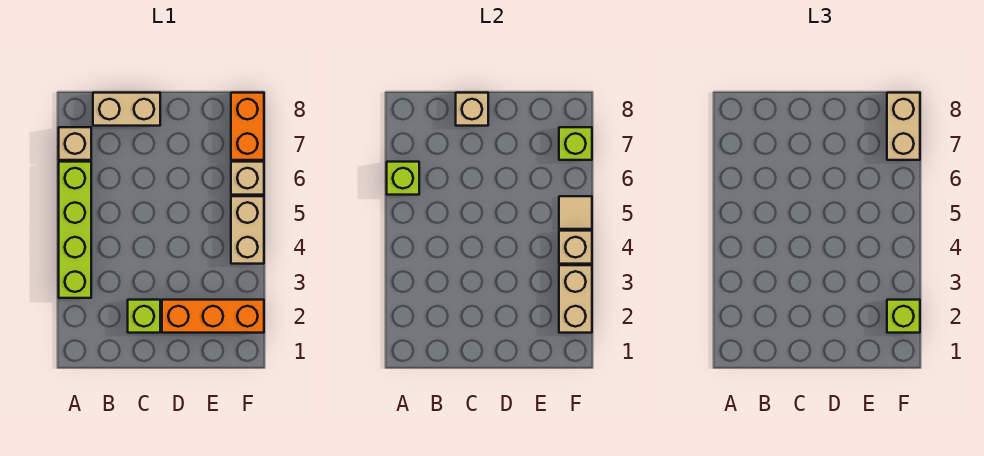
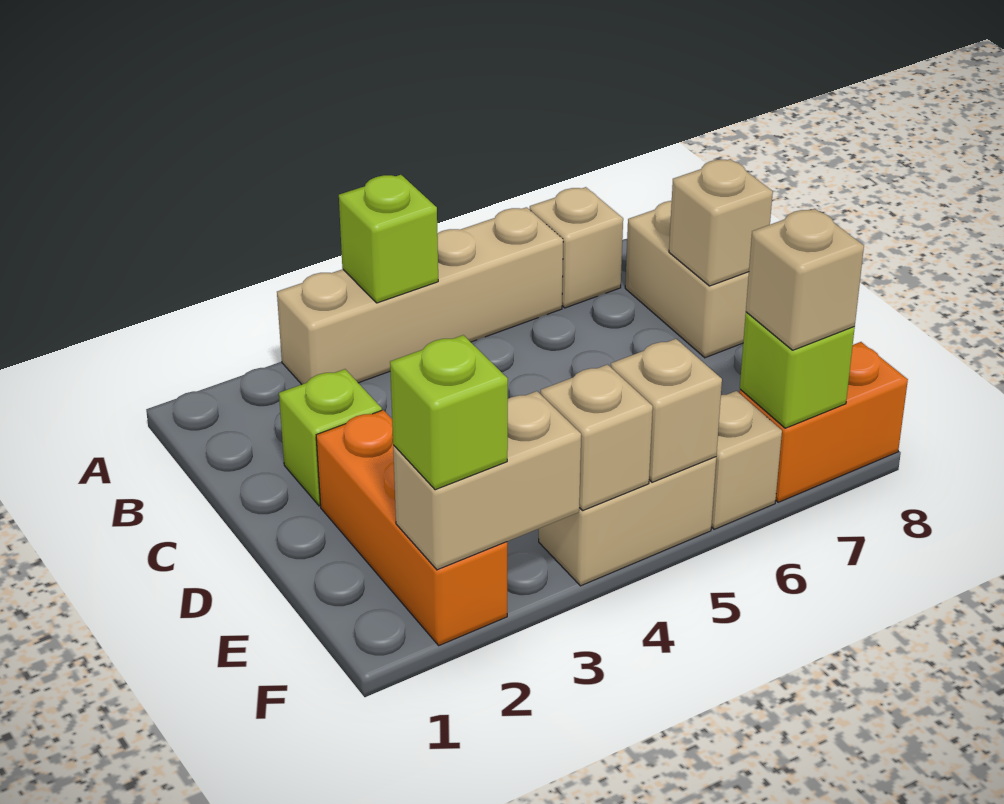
lime 1x4 brick [59,162,91,298] -> tan 1x4 brick [277,207,563,384]
lime 1x1 brick [387,162,419,195] -> lime 1x1 brick moved to [339,175,438,303]
tan 1x1 tile [559,196,592,229] -> tan 1x1 brick [611,339,722,482]
tan 1x2 brick [887,93,920,160] -> tan 1x1 brick [746,209,864,350]

